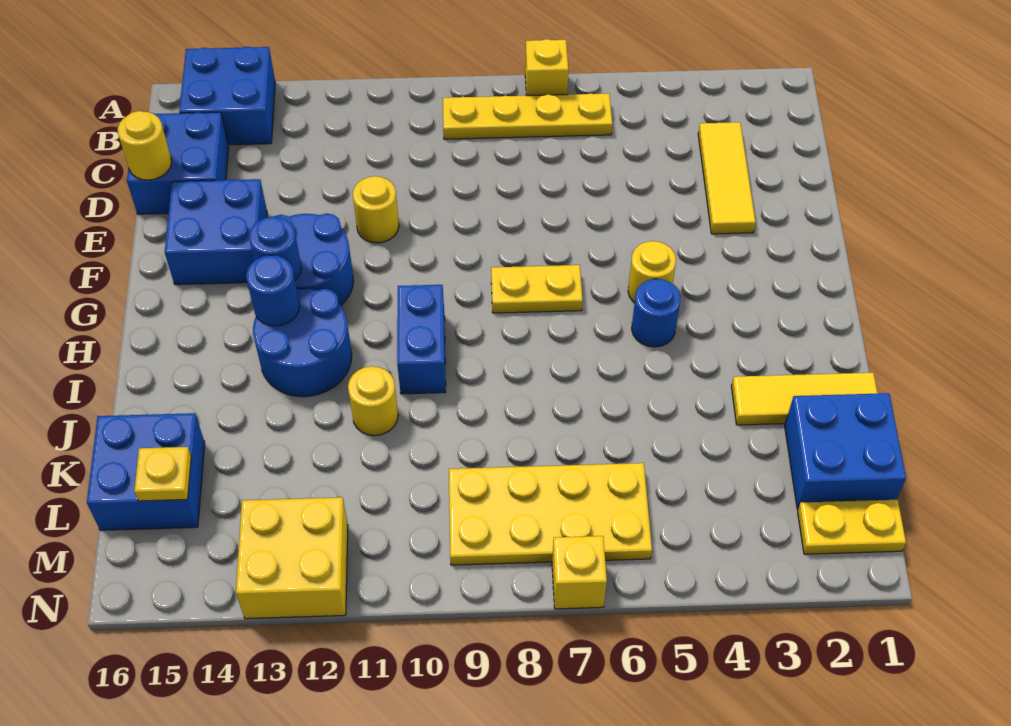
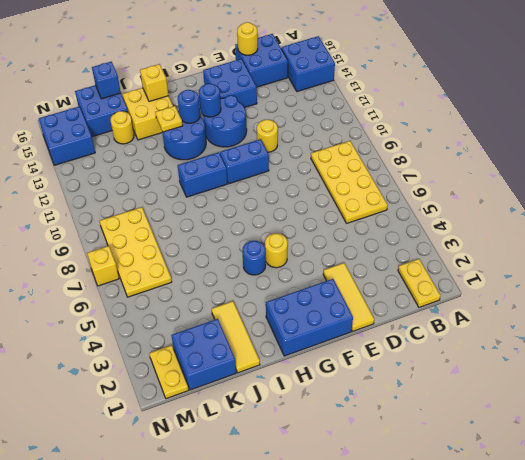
yellow 1x1 brick [525,39,568,96] -> yellow 1x1 brick moved to [140,64,168,101]
yellow 1x4 plate [443,93,612,139] -> yellow 2x4 plate [311,141,388,223]
yellow 1x3 tile [698,122,756,234] -> yellow 1x3 tile turned to [323,263,374,331]
none -> blue 2x3 brick [266,279,353,356]
none -> blue 1x2 brick [220,139,269,184]
yellow 1x2 plate [491,265,583,313] -> yellow 1x2 plate moved to [398,259,441,307]
yellow 1x1 round brick [348,366,398,436] -> yellow 1x1 round brick moved to [110,111,134,144]
none -> blue 1x1 brick [92,62,121,99]
yellow 1x1 plate [134,447,191,501] -> yellow 1x1 plate moved to [155,106,183,132]
yellow 2x2 brick [236,497,348,619] -> yellow 2x2 brick moved to [122,88,173,140]
none -> blue 2x2 brick [39,106,95,165]

